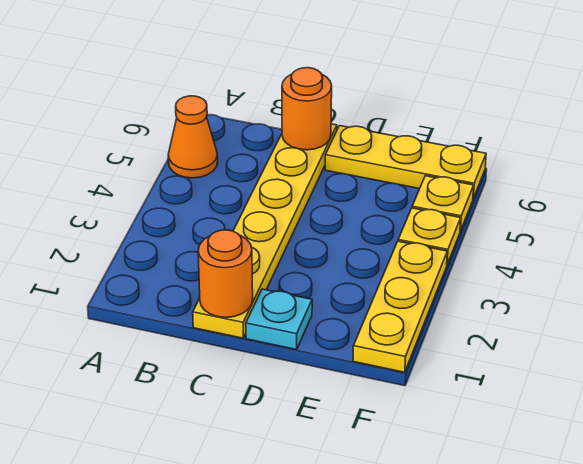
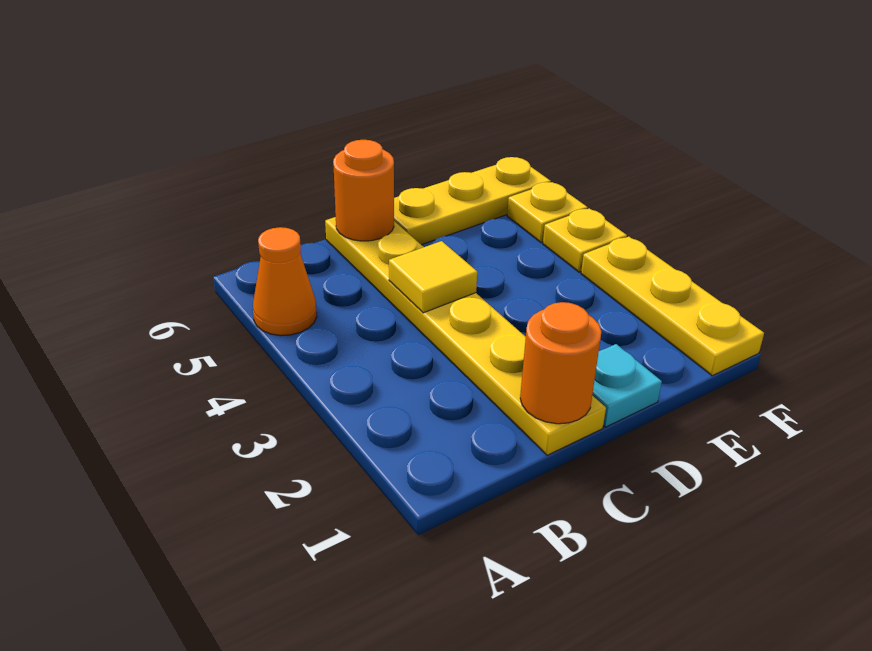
none -> yellow 1x1 tile [389,241,477,313]

